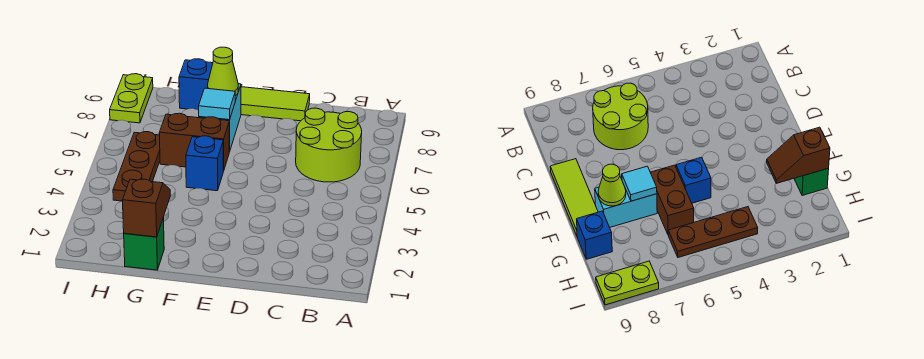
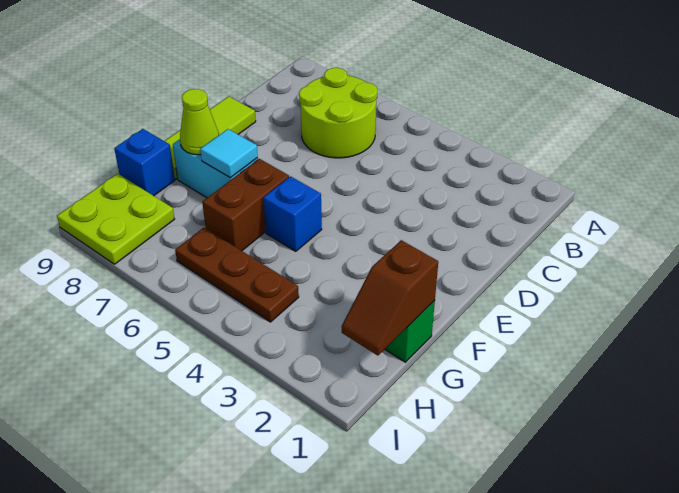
brown 1x2 slope [123,179,170,237] -> brown 1x2 slope turned to [342,240,438,356]
lime 1x2 plate [110,74,153,123] -> lime 2x2 plate [57,174,174,264]

